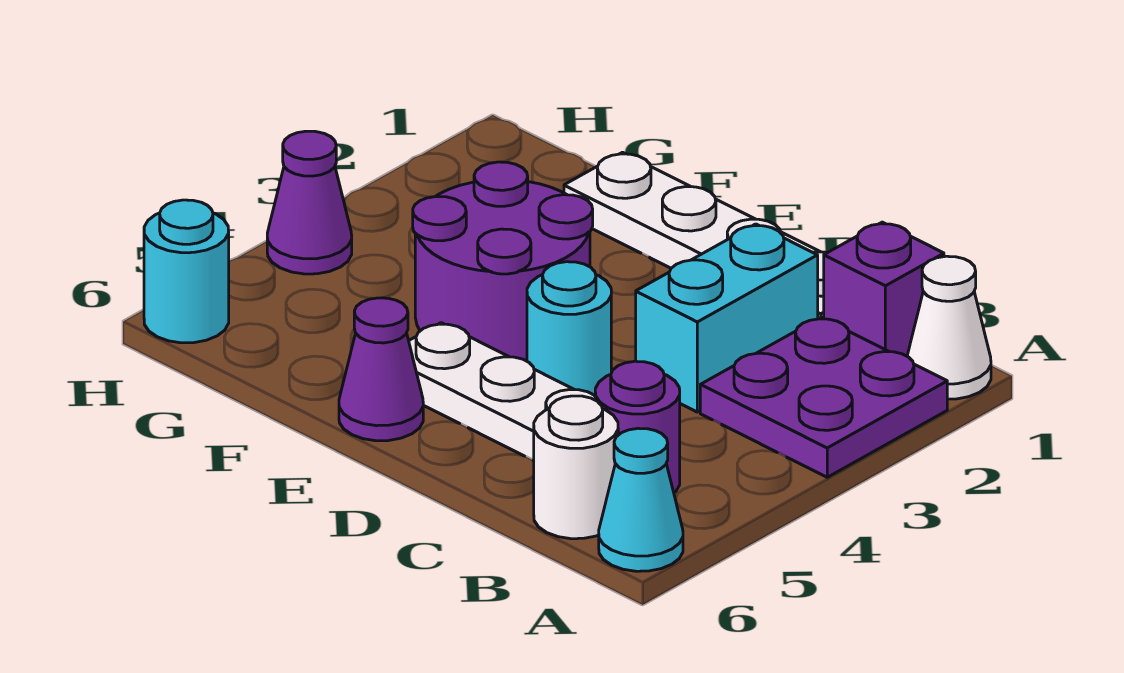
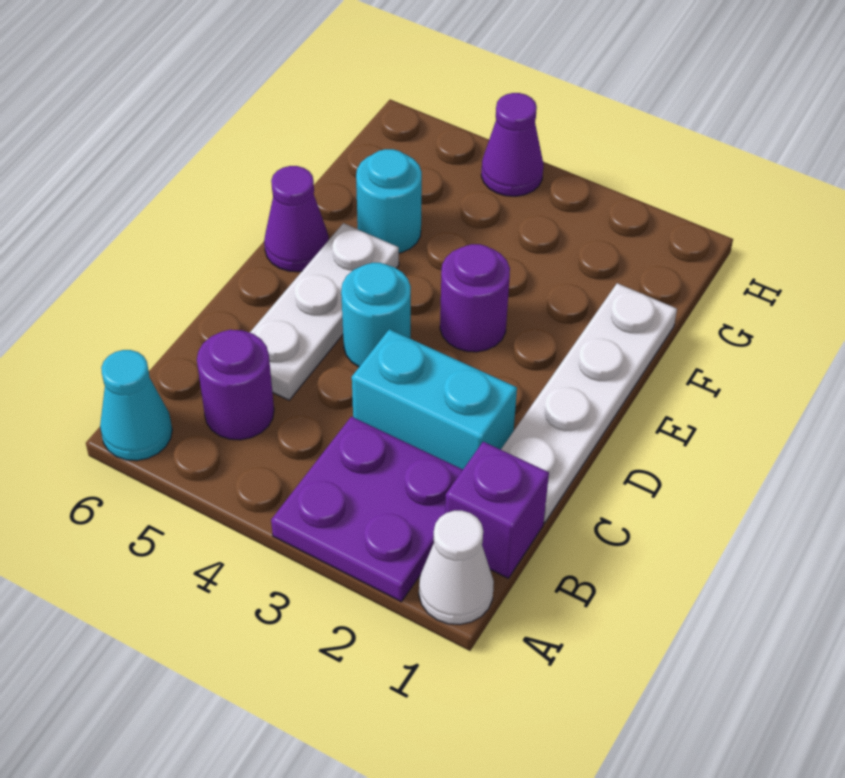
white 1x1 round brick [534,396,618,539] -> none
purple 2x2 round brick [413,162,593,361] -> purple 1x1 round brick [440,244,510,352]
cyan 1x1 round brick [144,200,229,343] -> cyan 1x1 round brick moved to [356,149,422,253]

